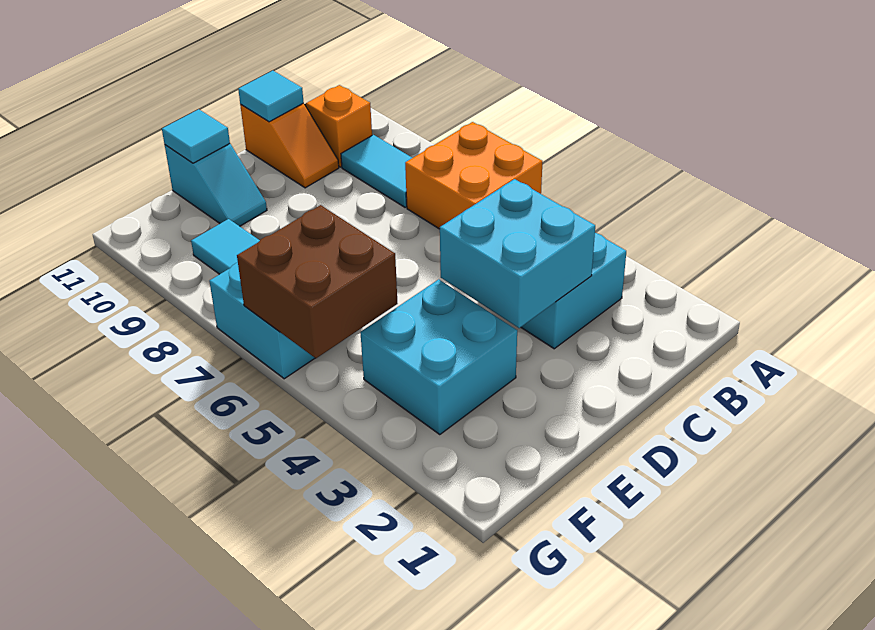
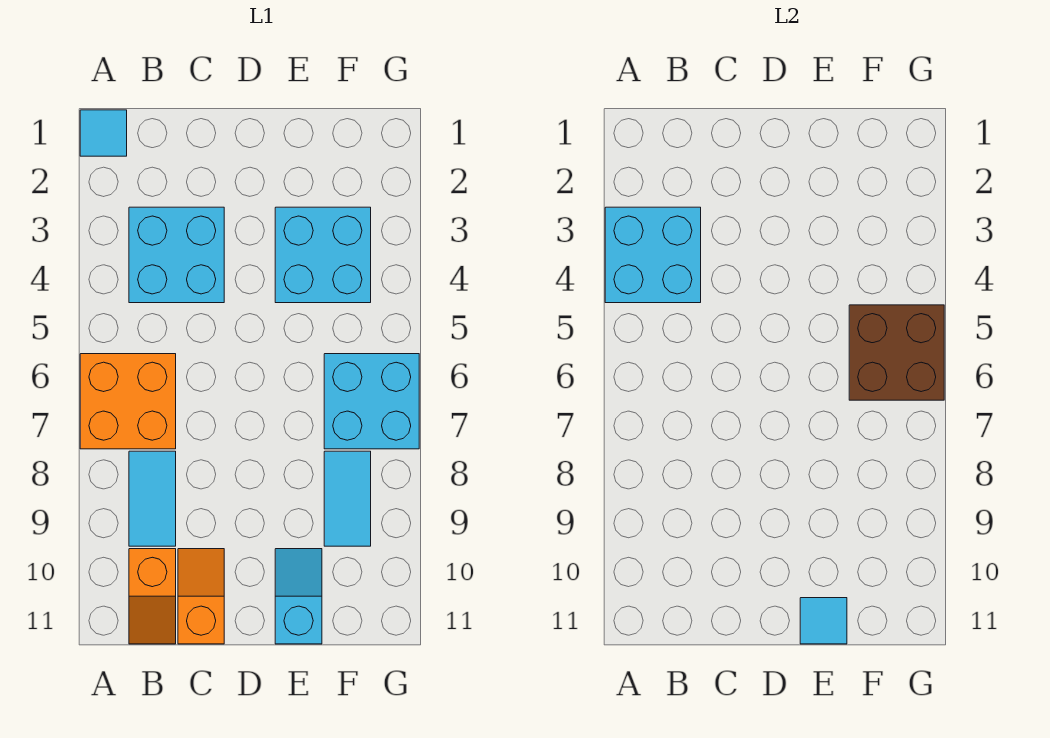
cyan 2x2 brick [440,179,595,328] -> cyan 2x2 brick moved to [605,207,701,303]
cyan 1x1 tile [238,71,304,122] -> cyan 1x1 tile moved to [80,110,127,156]

